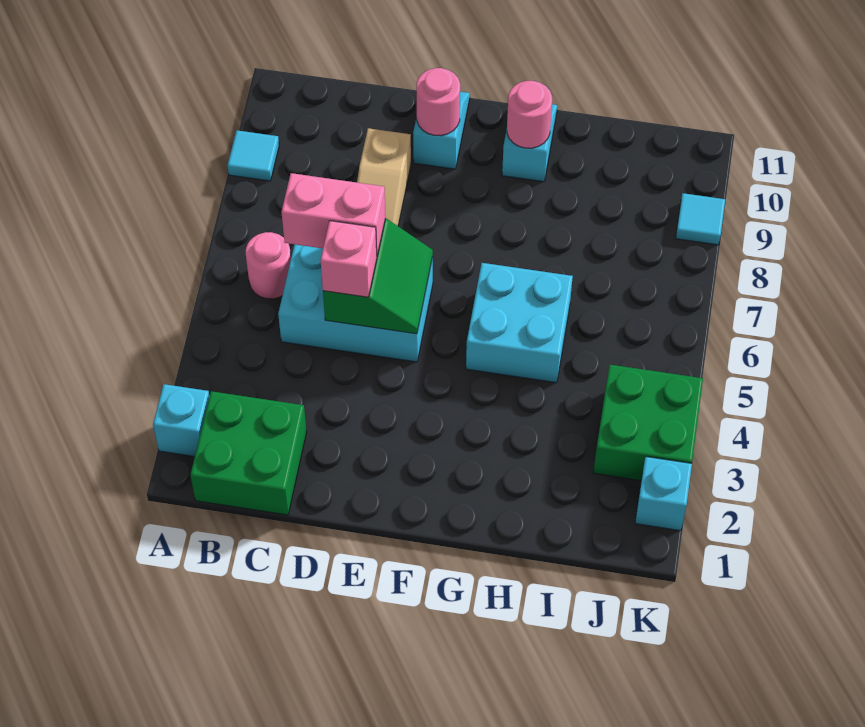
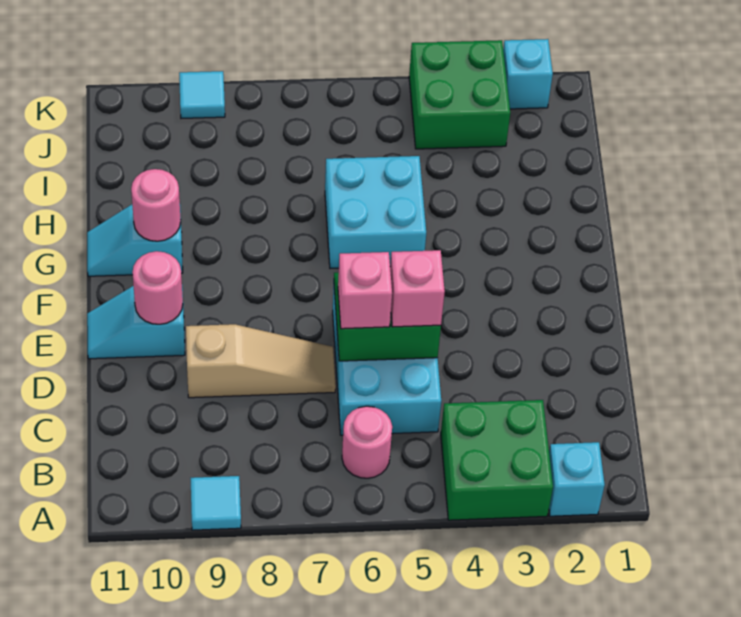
green 2x2 brick [190,391,307,515] -> green 2x2 brick moved to [441,400,553,520]
pink 1x2 brick [281,173,385,255] -> pink 1x1 brick [338,252,392,329]

